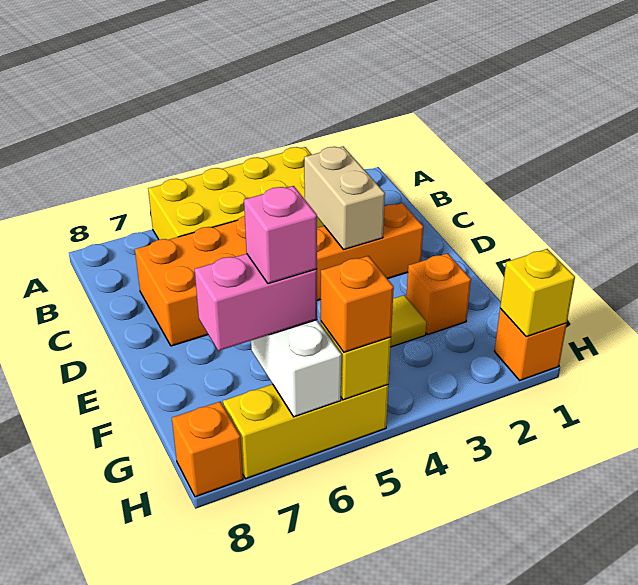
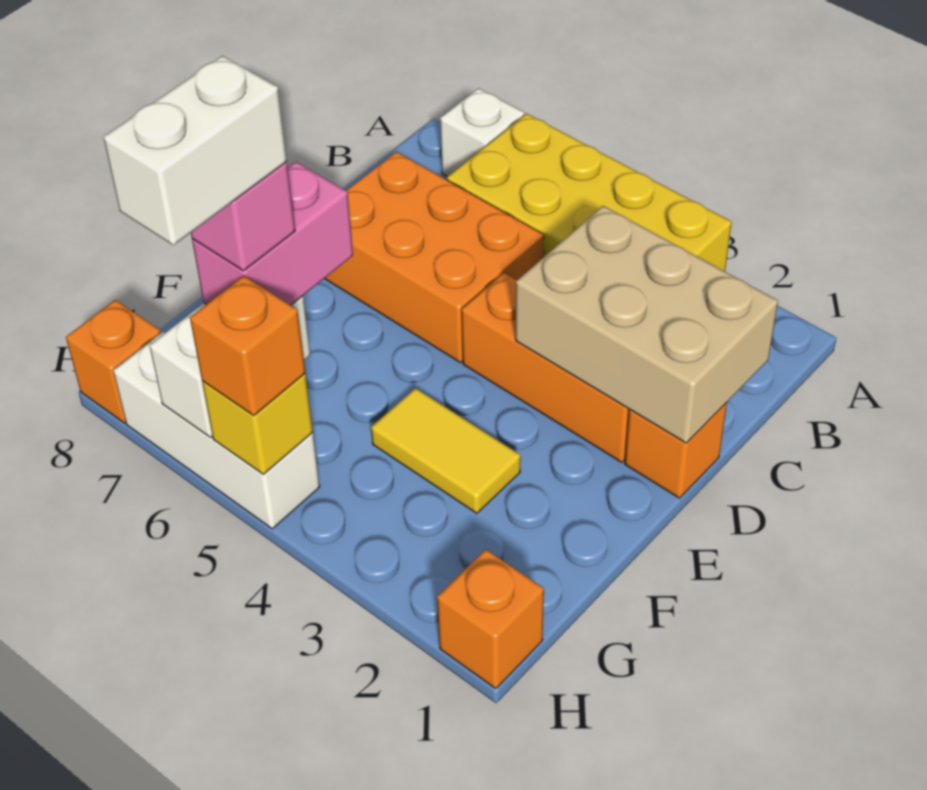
none -> white 1x1 brick [440,88,524,177]
tan 1x2 brick [304,146,385,250] -> tan 2x3 brick [516,206,778,443]
orange 1x1 brick [406,253,471,335] -> orange 1x1 brick moved to [625,403,727,498]
pink 1x2 brick [195,254,317,351] -> pink 1x2 brick turned to [192,162,353,305]
none -> white 1x2 brick [103,56,287,245]
yellow 1x1 brick [500,249,575,337] -> none
yellow 1x3 brick [223,384,388,479] -> white 1x3 brick [113,332,320,529]

